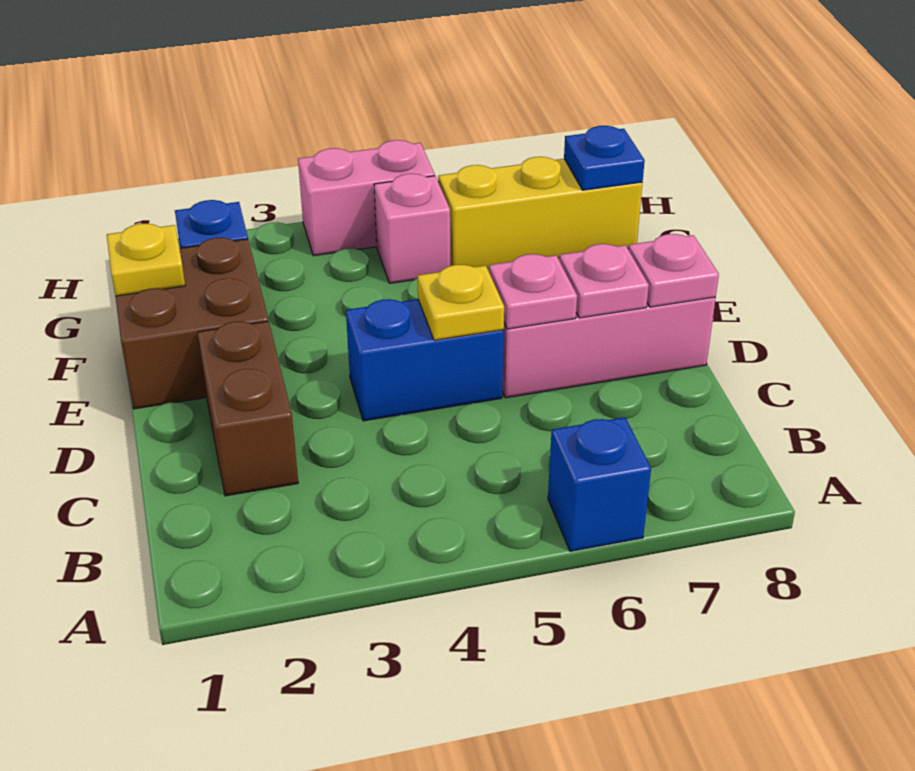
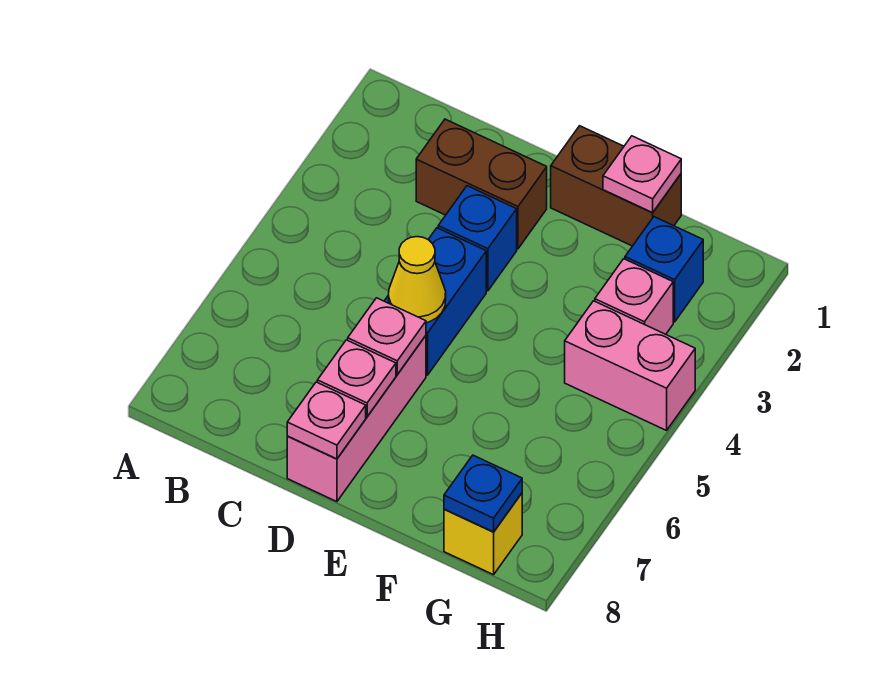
blue 1x1 brick [548,417,651,551] -> blue 1x1 brick moved to [438,186,517,291]
yellow 1x1 plate [417,265,504,340] -> yellow 1x1 cone [389,237,446,323]
brown 2x2 brick [115,238,268,409] -> brown 1x2 brick [551,126,681,246]
yellow 1x1 plate [107,224,185,296] -> pink 1x1 plate [603,136,681,213]
pink 1x1 brick [374,174,450,283] -> pink 1x1 brick moved to [595,259,673,334]
yellow 1x3 brick [438,157,642,267] -> yellow 1x1 brick [444,493,522,575]
pink 1x2 brick [298,140,435,256] -> pink 1x2 brick turned to [565,301,695,430]

